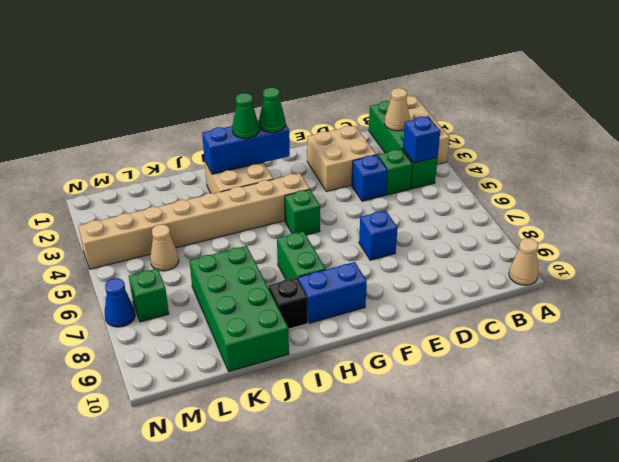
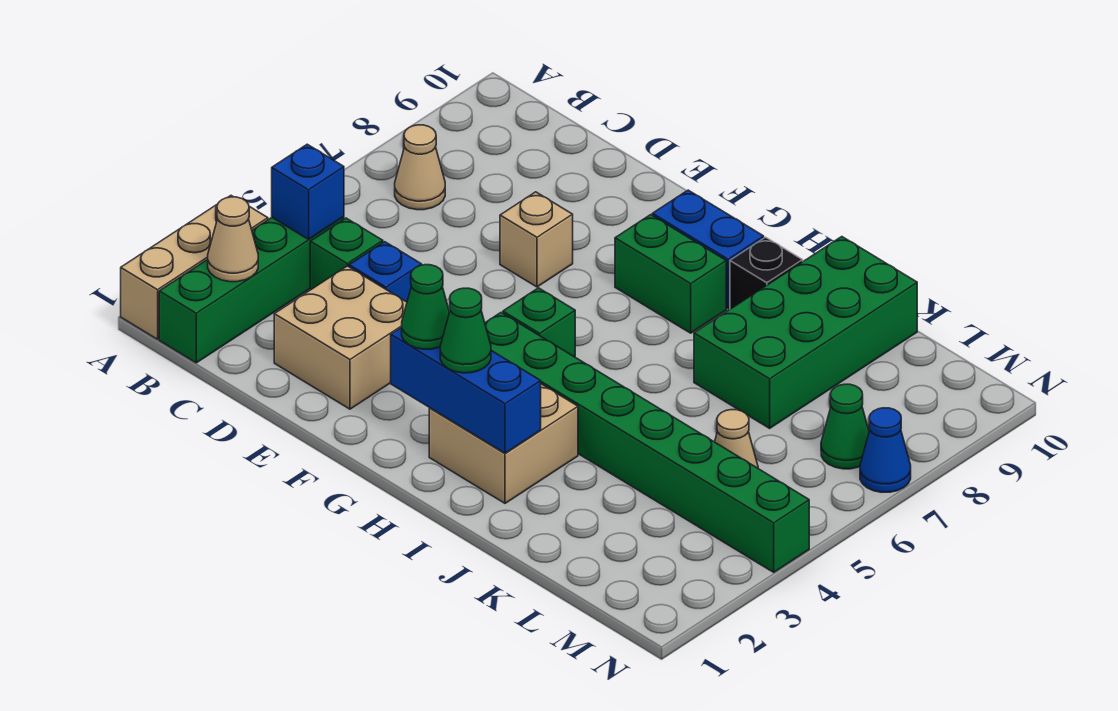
tan 1x1 cone [509,238,538,285] -> tan 1x1 cone moved to [395,125,445,210]
blue 1x1 brick [359,210,398,260] -> tan 1x1 brick [500,192,573,287]
tan 1x8 brick [79,173,310,269] -> green 1x8 brick [485,313,809,572]
green 1x2 brick [277,231,326,280] -> green 1x2 brick turned to [615,215,726,333]
green 1x1 brick [129,268,169,322] -> green 1x1 cone [821,384,869,469]

